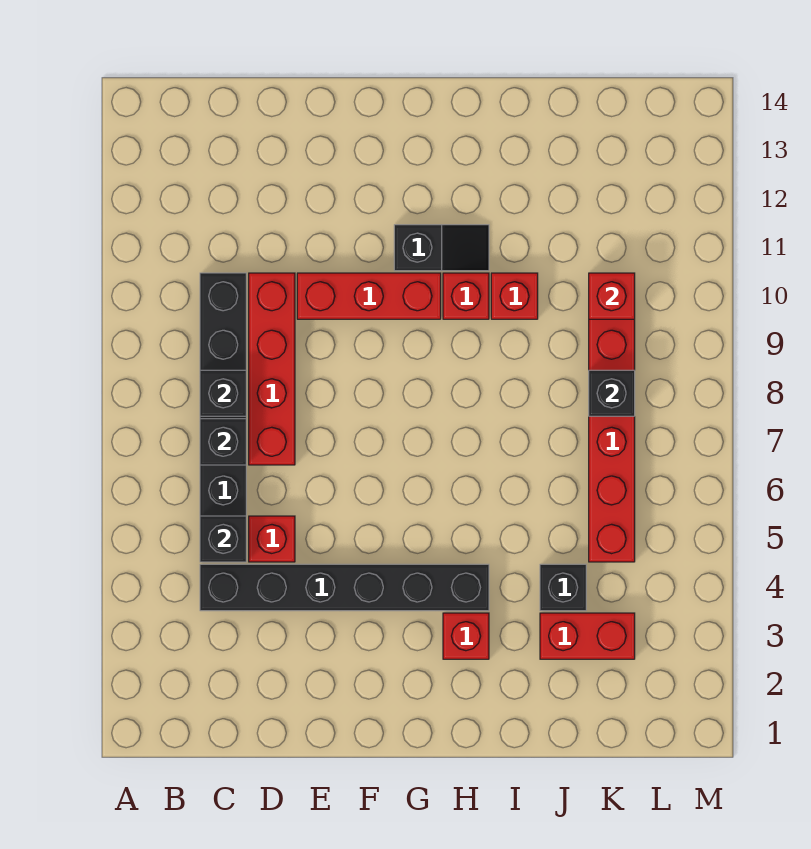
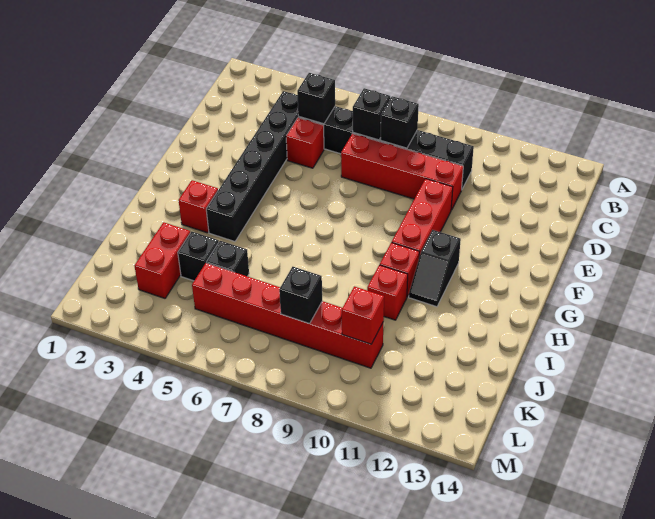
none -> black 1x1 brick [206,241,249,276]

